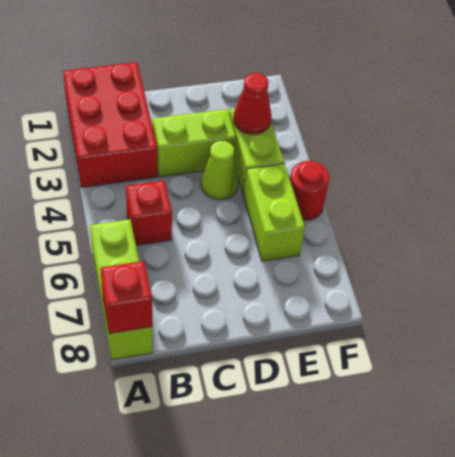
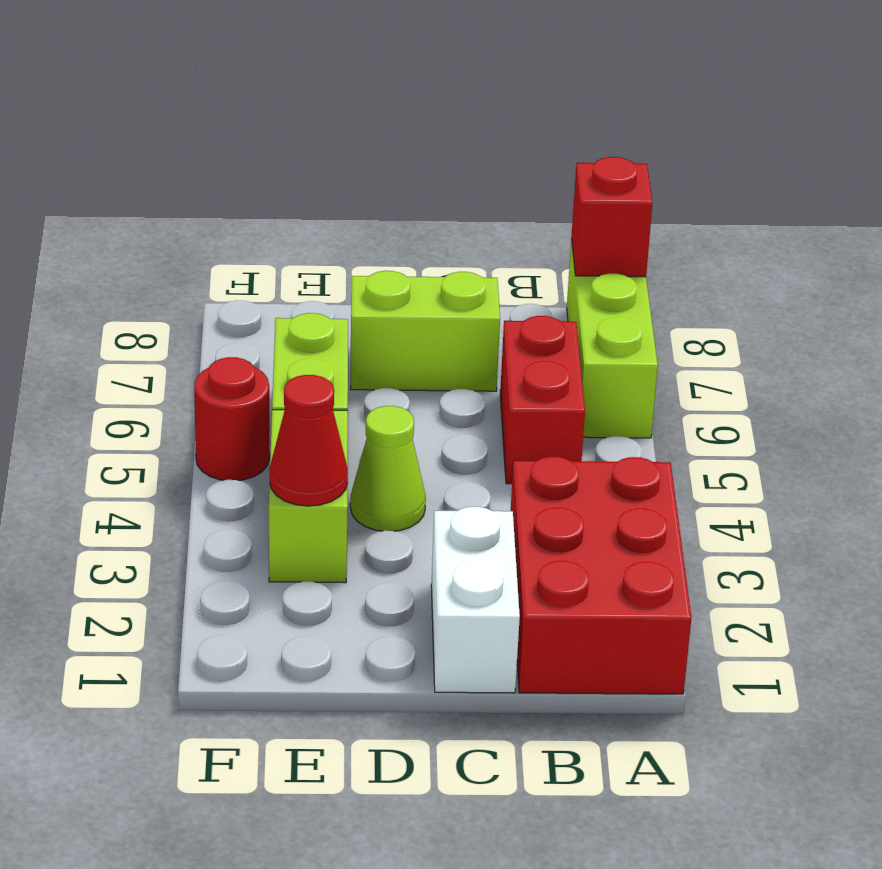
red 1x1 brick [126,180,172,245] -> red 1x2 brick [500,316,585,484]
none -> white 1x2 brick [431,507,520,693]
lime 1x2 brick [152,109,236,177] -> lime 1x2 brick moved to [351,271,500,391]

